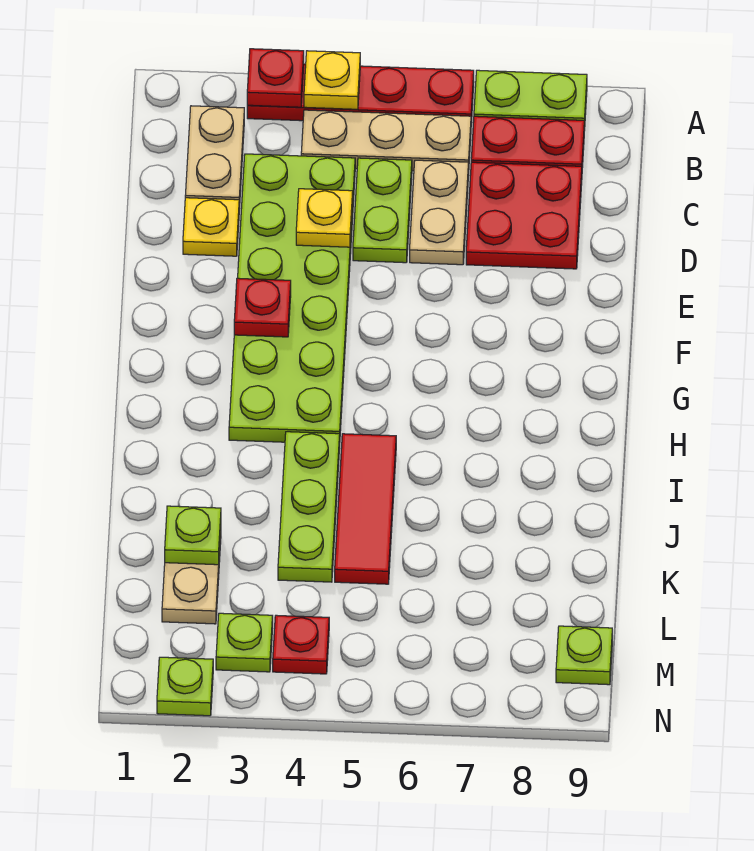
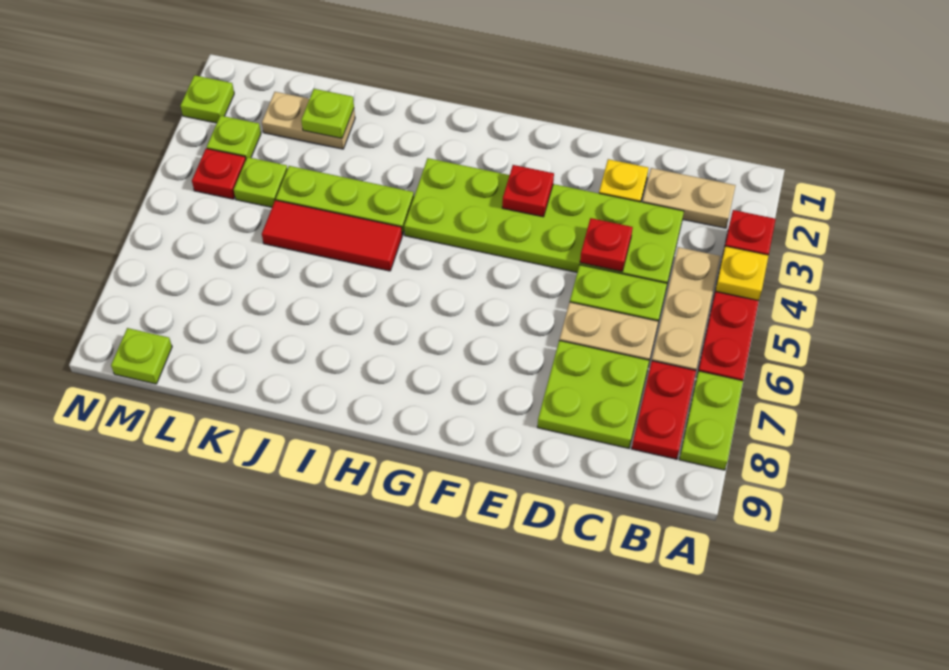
red 2x2 plate [466,162,582,269] -> lime 2x2 plate [537,341,649,448]
yellow 1x1 plate [296,189,353,247] -> red 1x1 plate [580,218,633,272]
none -> lime 1x1 plate [234,157,287,207]

